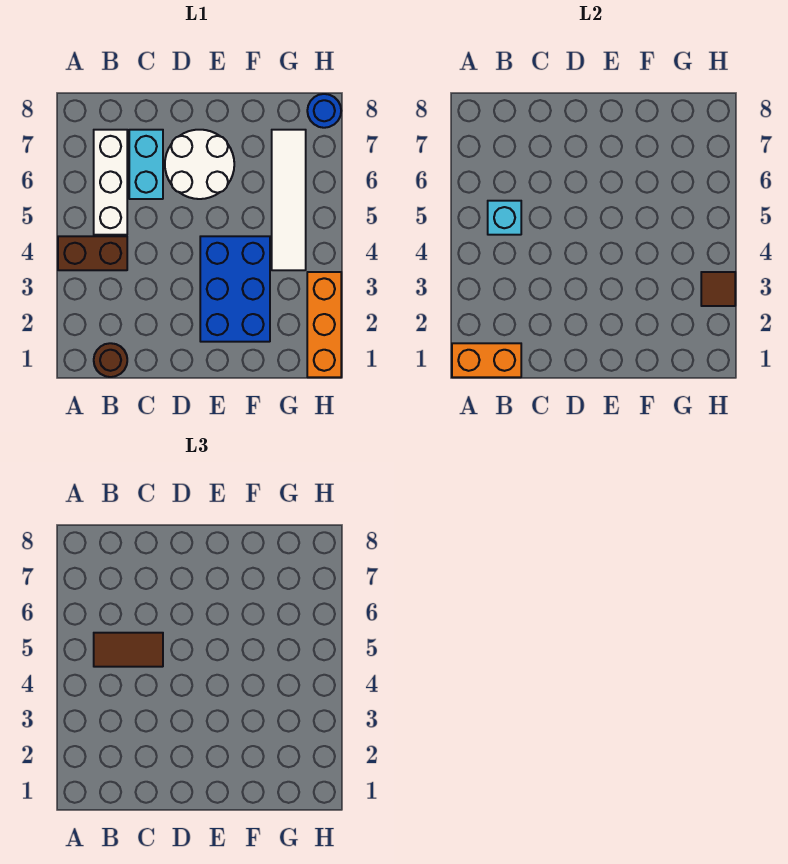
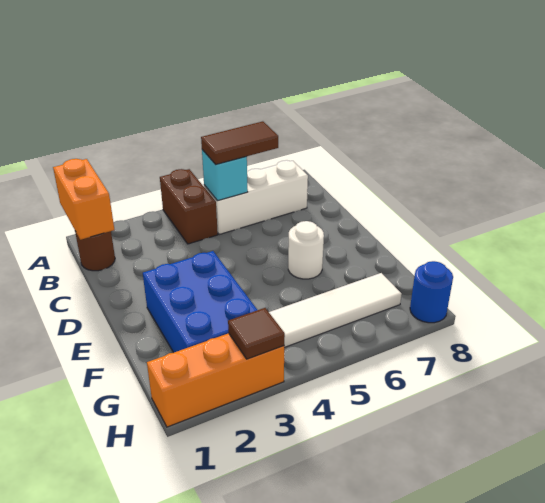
brown 1x2 tile [94,633,163,667] -> brown 1x2 tile turned to [201,121,278,165]
cyan 1x2 brick [129,130,163,199] -> none
white 2x2 round brick [165,130,234,199] -> white 1x1 round brick [288,221,324,279]
blue 2x3 brick [200,236,270,342] -> blue 2x3 brick turned to [143,251,257,353]

